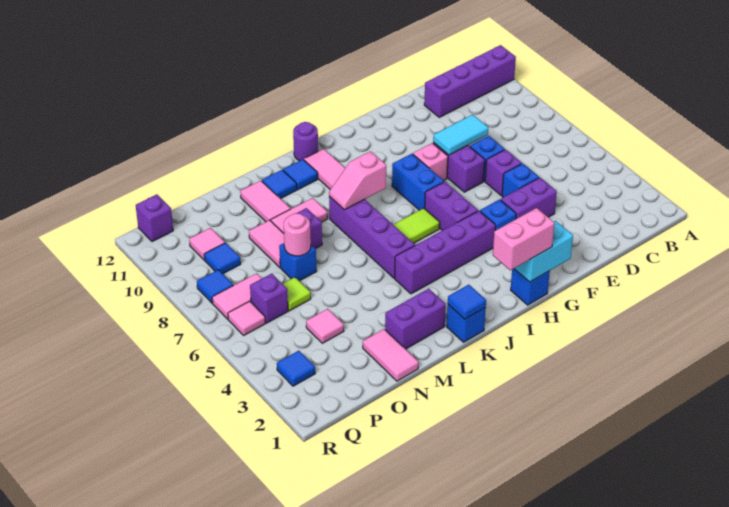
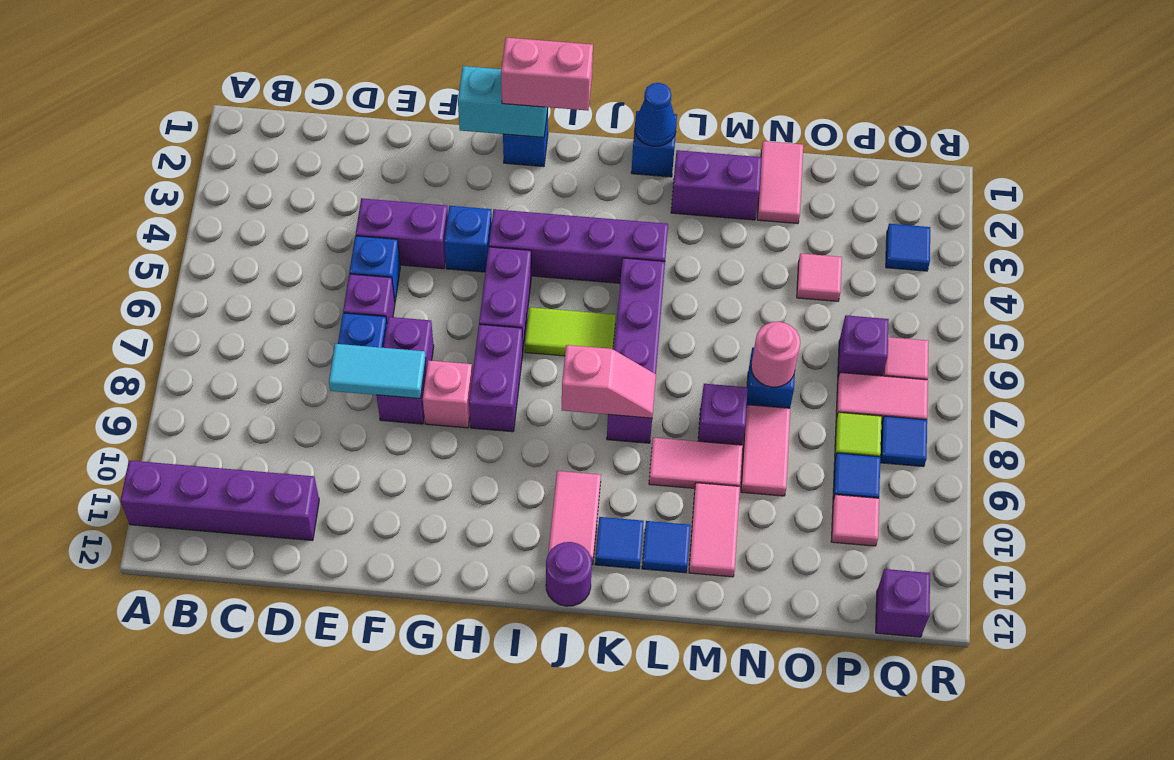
blue 1x2 brick [392,154,444,210] -> purple 1x2 brick [469,324,523,432]
blue 1x1 tile [448,285,486,319] -> blue 1x1 cone [635,83,676,146]
lime 1x1 tile [283,277,311,311] -> lime 1x1 tile moved to [835,412,882,457]

